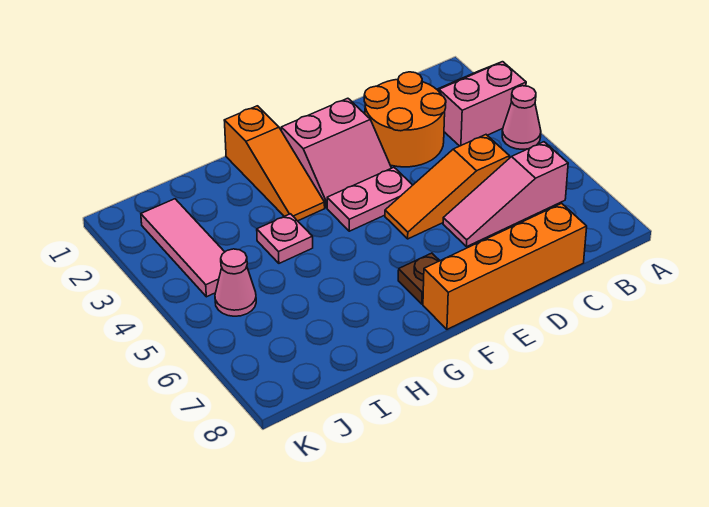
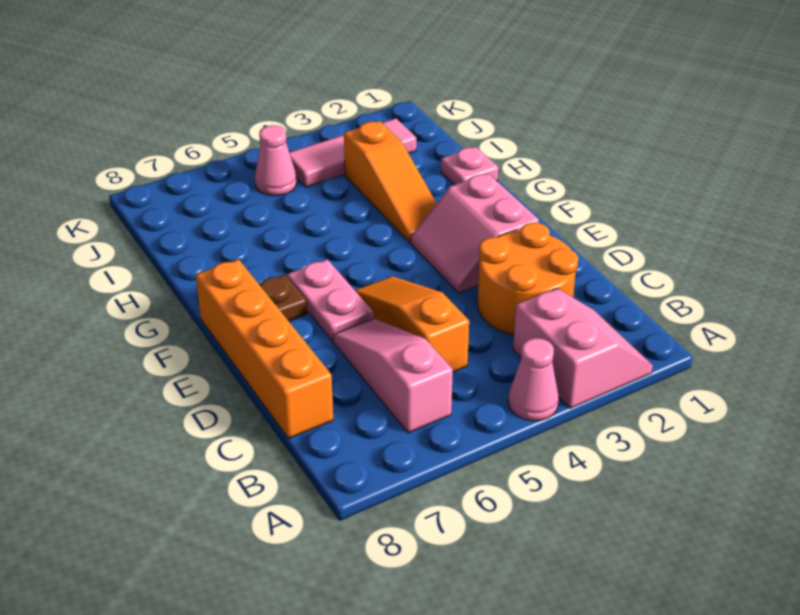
pink 1x2 plate [327,167,412,231] -> pink 1x2 plate moved to [287,260,373,341]
orange 1x3 slope [224,106,325,221] -> orange 1x3 slope turned to [344,121,437,243]
pink 1x1 plate [257,214,313,263] -> pink 1x1 plate moved to [441,147,498,185]

